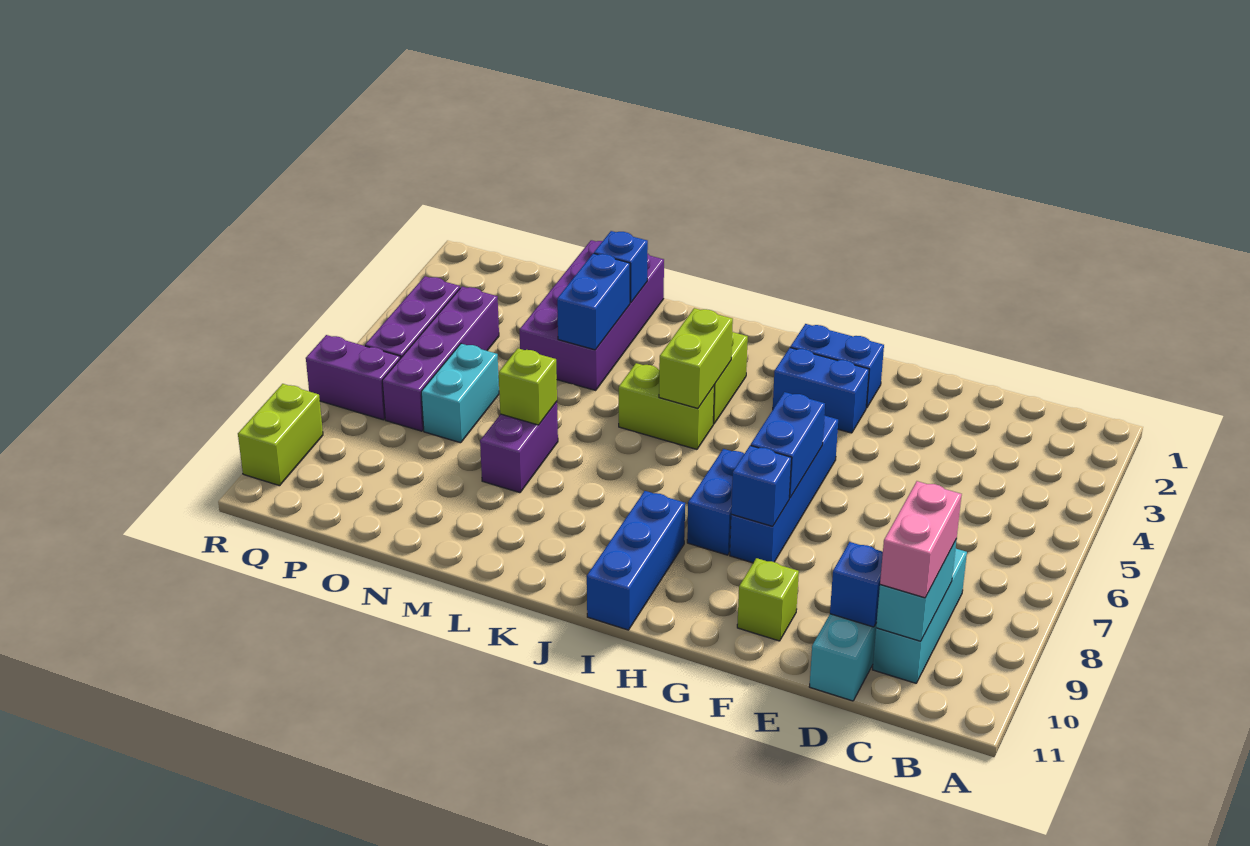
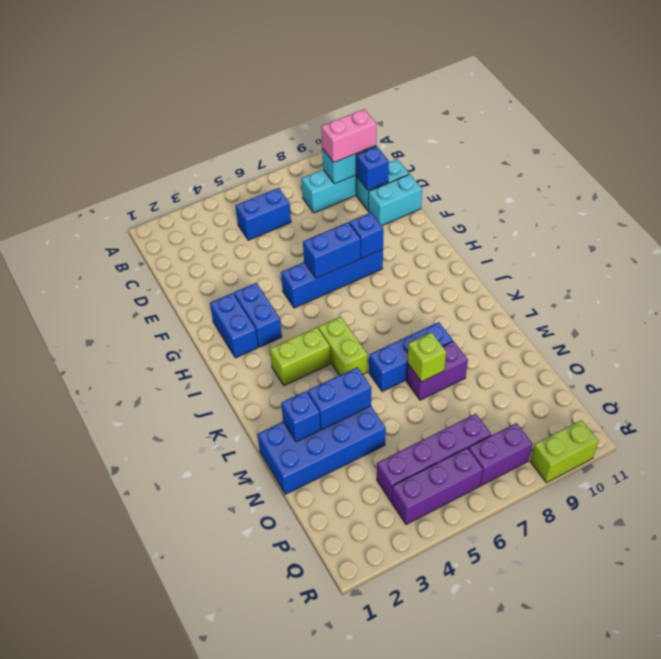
lime 1x1 brick [737,558,799,641] -> none
blue 1x2 brick [687,449,744,555] -> blue 1x2 brick moved to [236,188,291,240]
blue 1x3 brick [587,491,685,630] -> blue 1x3 brick moved to [369,322,453,392]
lime 1x2 brick [659,308,733,408] -> none
purple 2x4 brick [519,240,664,390] -> blue 2x4 brick [257,406,386,494]
cyan 1x2 brick [421,344,499,443] -> cyan 1x2 brick moved to [368,174,422,226]
purple 1x2 brick [306,335,400,420] -> purple 1x2 brick turned to [468,423,532,485]

